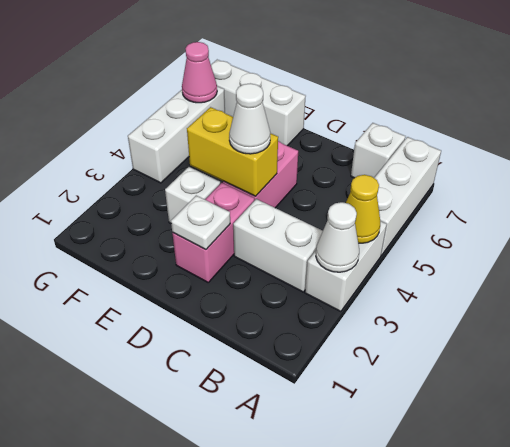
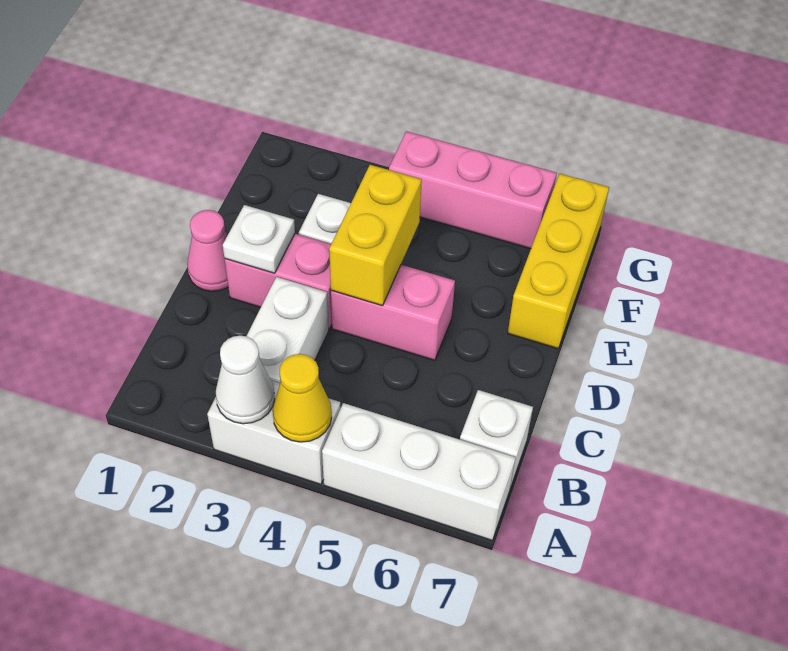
white 1x1 cone [229,83,270,154] -> none
white 1x3 brick [211,60,306,146] -> yellow 1x3 brick [508,174,609,349]
white 1x3 brick [128,86,225,183] -> pink 1x3 brick [389,131,557,249]
pink 1x1 cone [182,42,217,103] -> pink 1x1 cone moved to [187,210,228,291]

